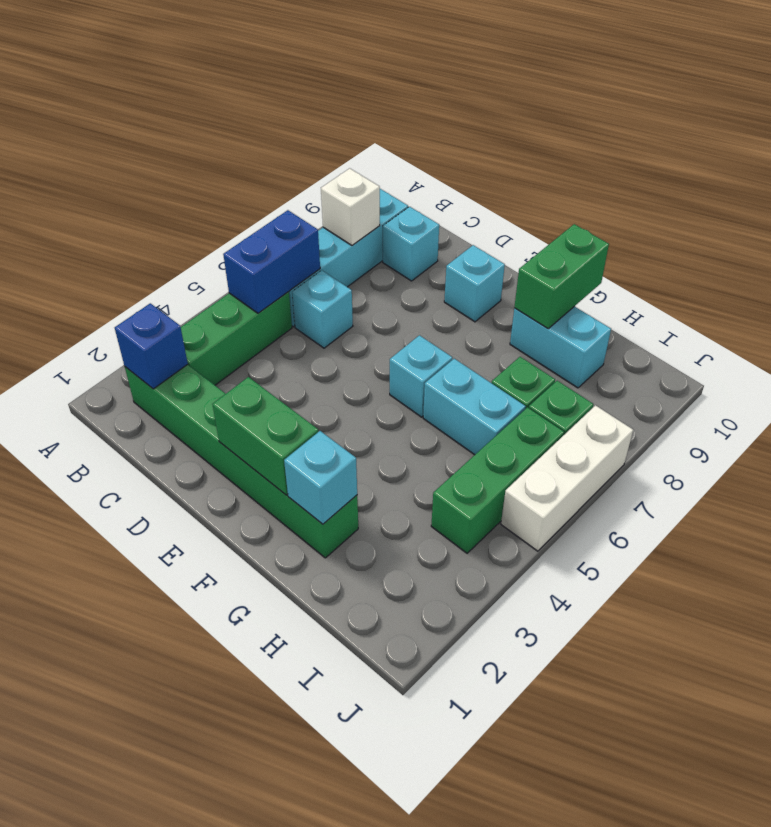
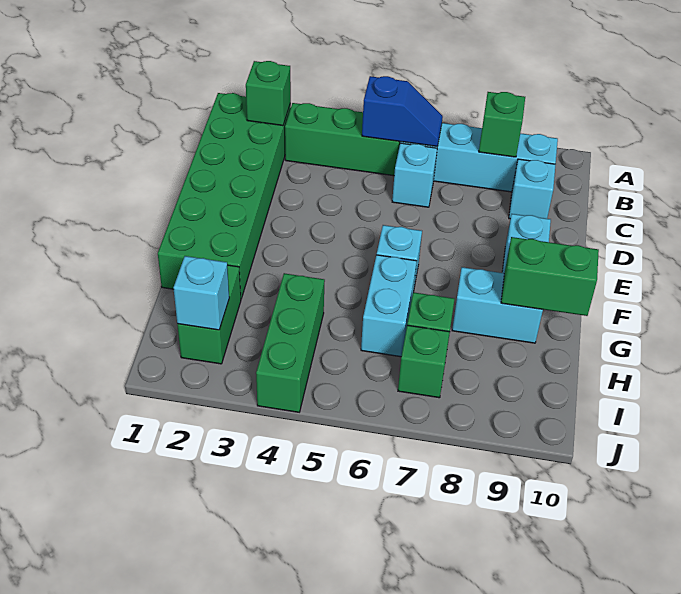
green 1x6 brick [125,365,358,558] -> green 2x6 brick [158,93,291,299]
blue 1x1 brick [115,303,188,389] -> green 1x1 brick [246,61,291,126]
blue 1x2 brick [223,210,320,313] -> blue 1x2 slope [362,76,443,146]
white 1x1 brick [321,168,380,245] -> green 1x1 brick [479,92,525,157]
green 1x2 brick [212,377,318,495] -> green 1x2 brick moved to [177,265,241,364]
cyan 1x1 brick [284,431,357,524] -> cyan 1x1 brick moved to [173,256,229,330]
cyan 1x2 brick [510,306,611,388] -> cyan 1x2 brick turned to [452,267,543,343]
green 1x3 brick [431,407,564,553] -> green 1x3 brick turned to [256,273,325,412]
white 1x3 brick [501,405,633,551] -> none

